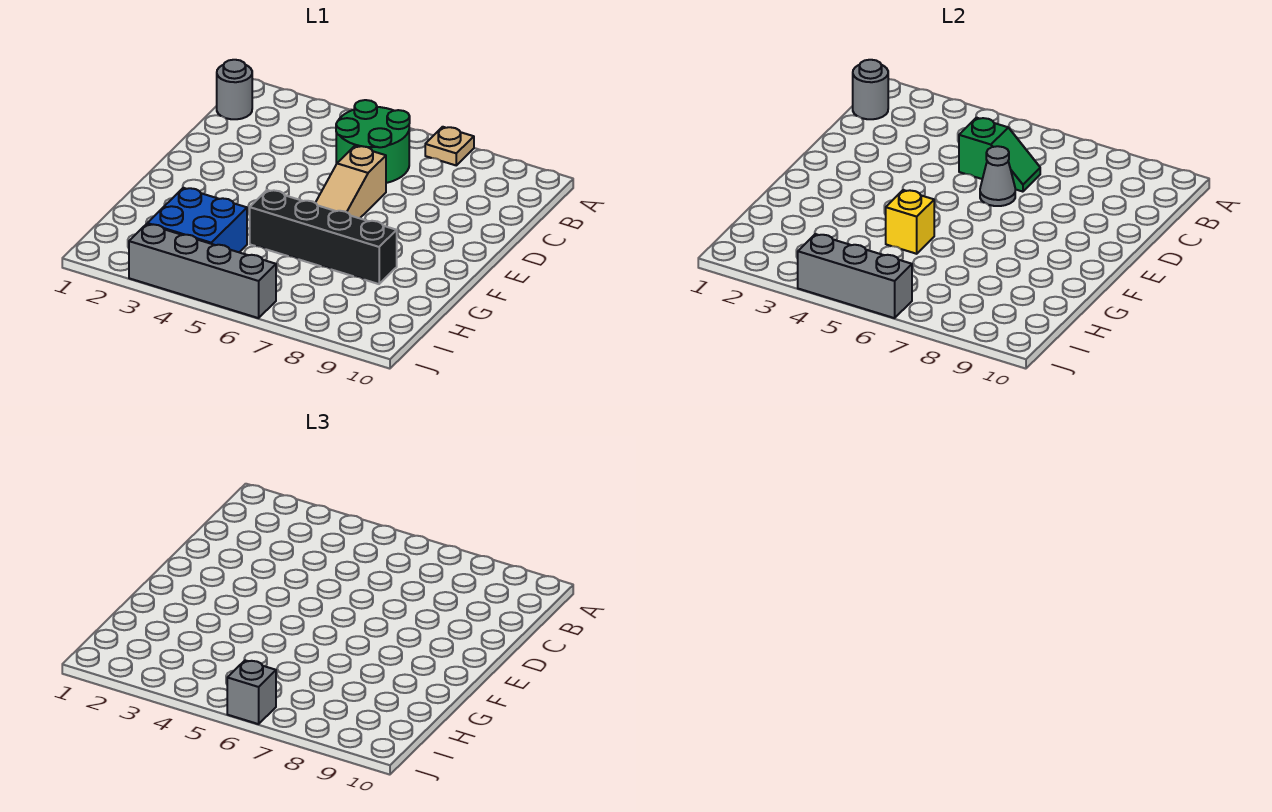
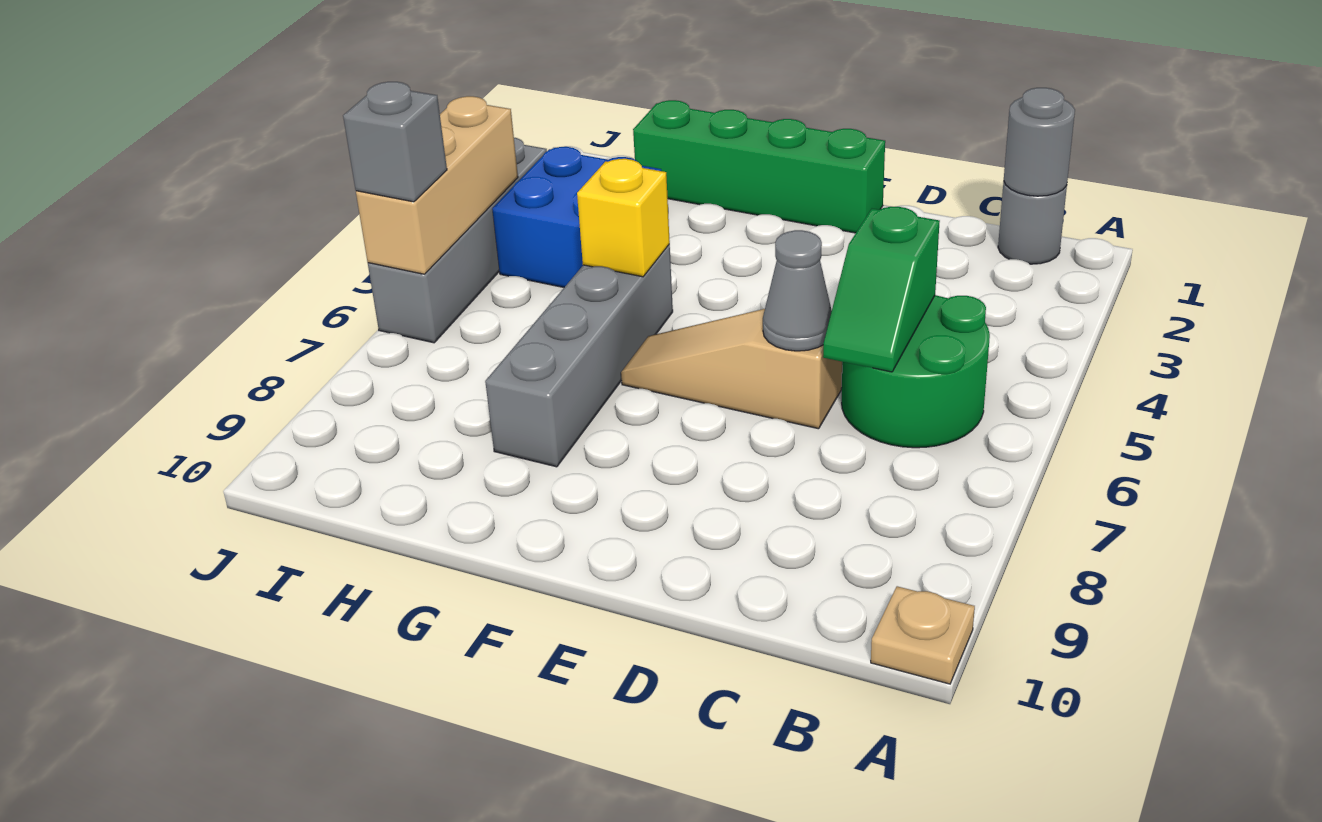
tan 1x1 plate [425,127,474,165] -> tan 1x1 plate moved to [871,586,975,684]
none -> green 1x4 brick [633,100,885,233]
black 1x4 brick [250,190,397,284] -> grey 1x4 brick [485,245,673,467]
grey 1x3 brick [798,234,912,318] -> tan 1x3 brick [356,96,518,274]

